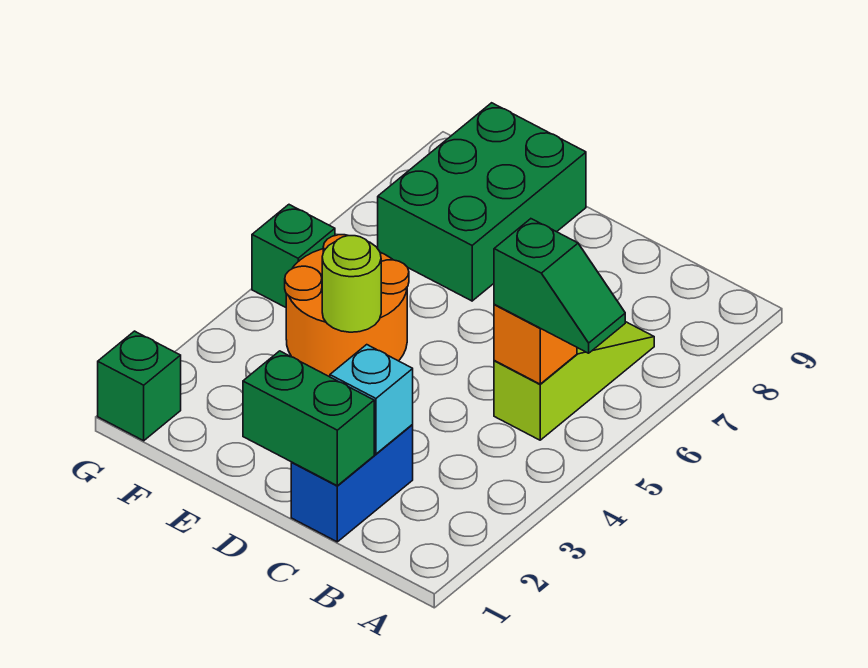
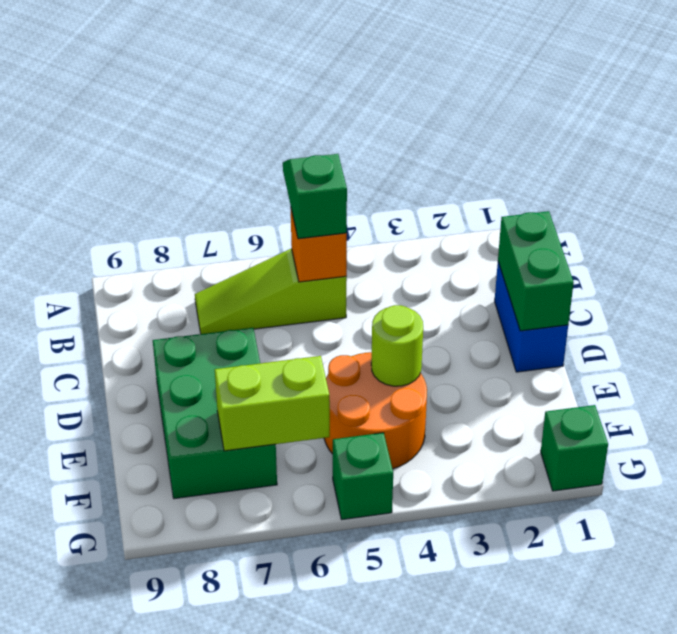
blue 1x2 brick [291,425,413,542] -> blue 1x2 brick turned to [495,262,568,372]
cyan 1x1 brick [330,345,413,454] -> none
green 2x3 brick [378,103,586,301] -> green 2x3 brick turned to [153,328,277,499]
none -> lime 1x2 brick [215,356,330,451]

